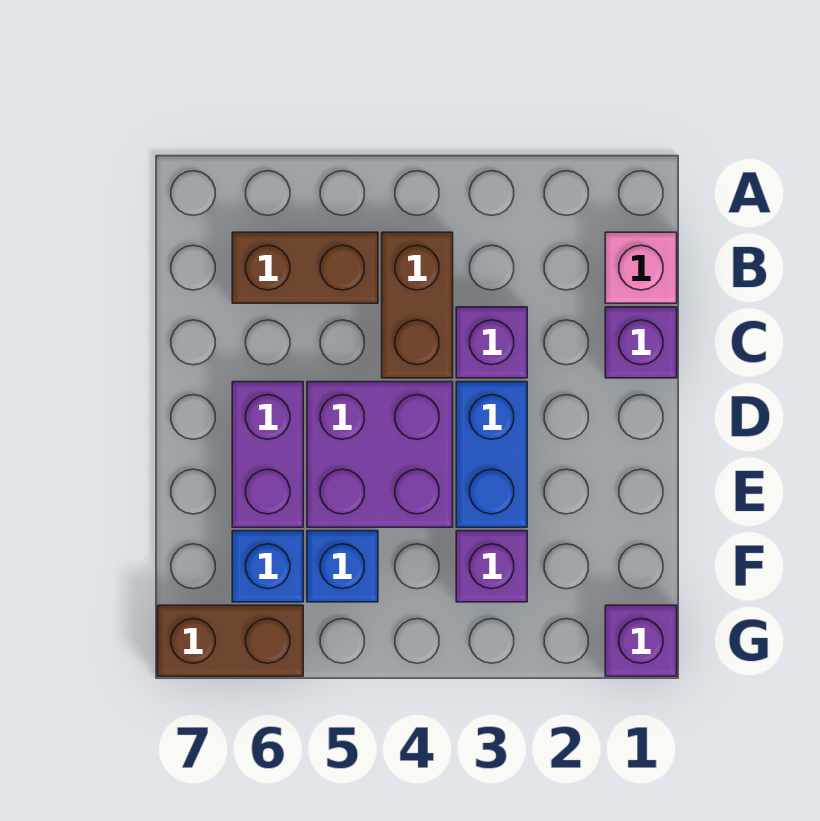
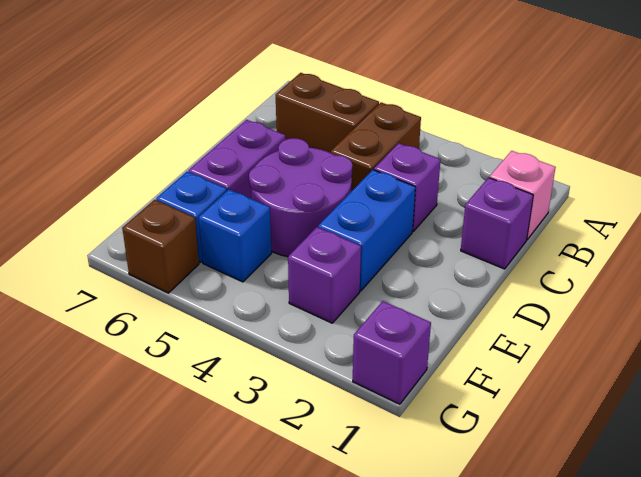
purple 2x2 brick [307,382,453,527] -> purple 2x2 round brick [249,138,353,257]
brown 1x2 brick [158,605,303,676] -> brown 1x1 brick [122,200,199,293]

